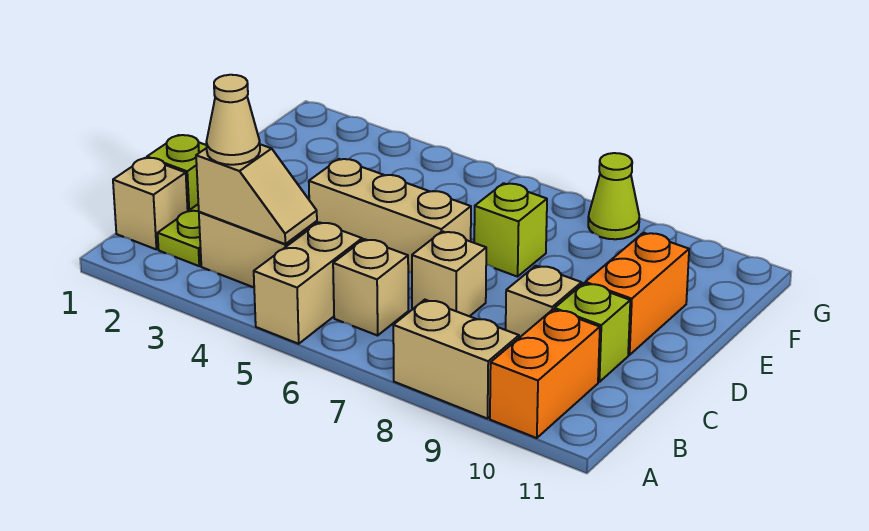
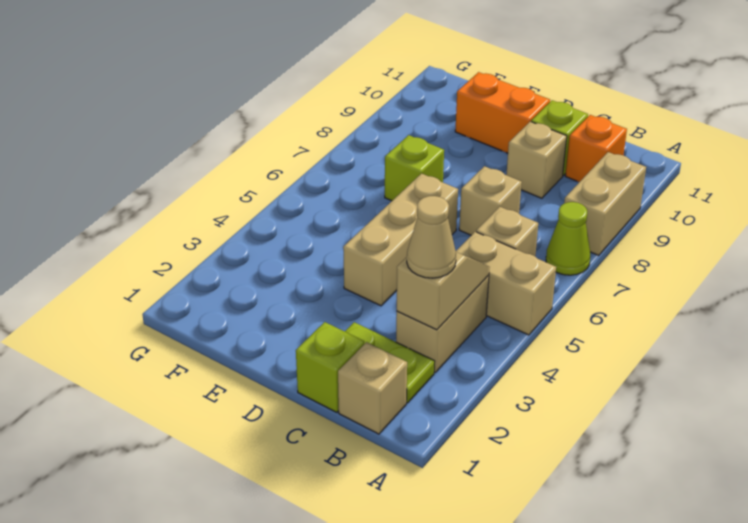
orange 1x2 brick [490,309,600,438] -> orange 1x1 brick [566,115,627,182]
lime 1x1 cone [588,153,639,239] -> lime 1x1 cone moved to [546,202,590,275]

